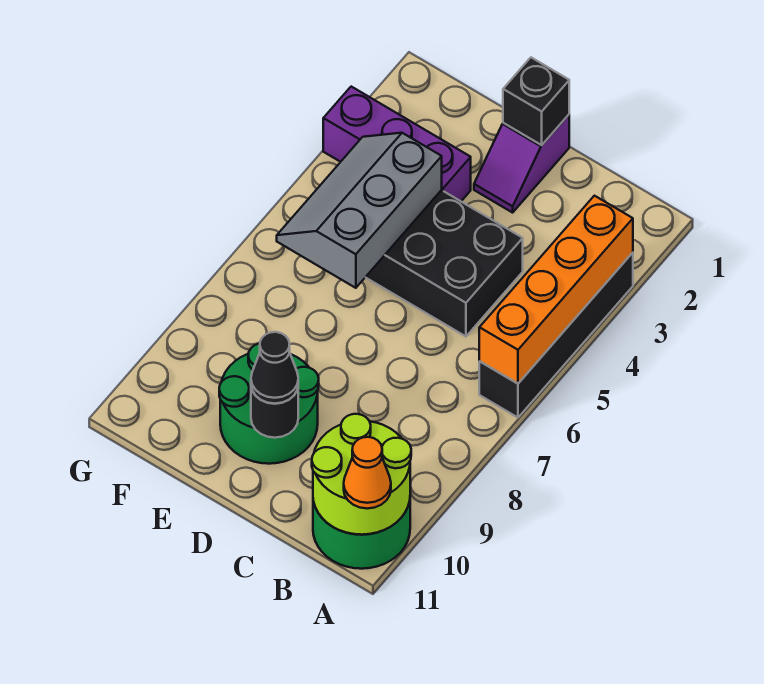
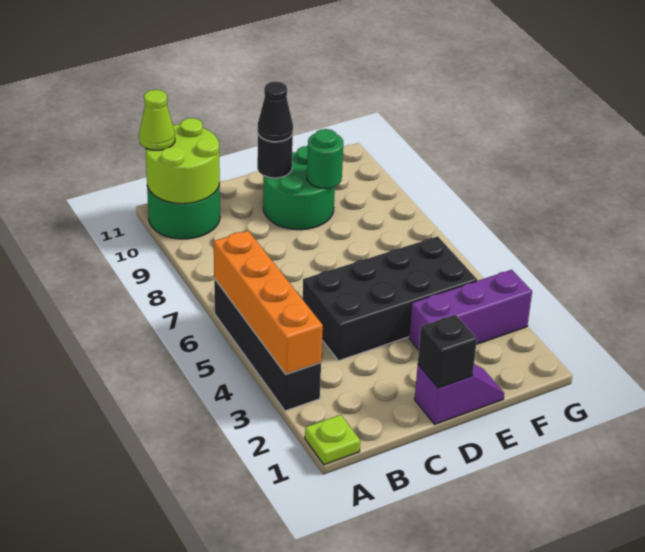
none -> lime 1x1 plate [305,415,360,465]
orange 1x1 cone [344,437,391,509] -> lime 1x1 cone [139,90,175,150]
purple 1x2 slope [474,115,569,213] -> purple 1x2 slope turned to [415,364,504,424]
grey 2x3 slope [277,133,442,288] -> none
none -> green 1x1 round brick [307,129,343,188]

